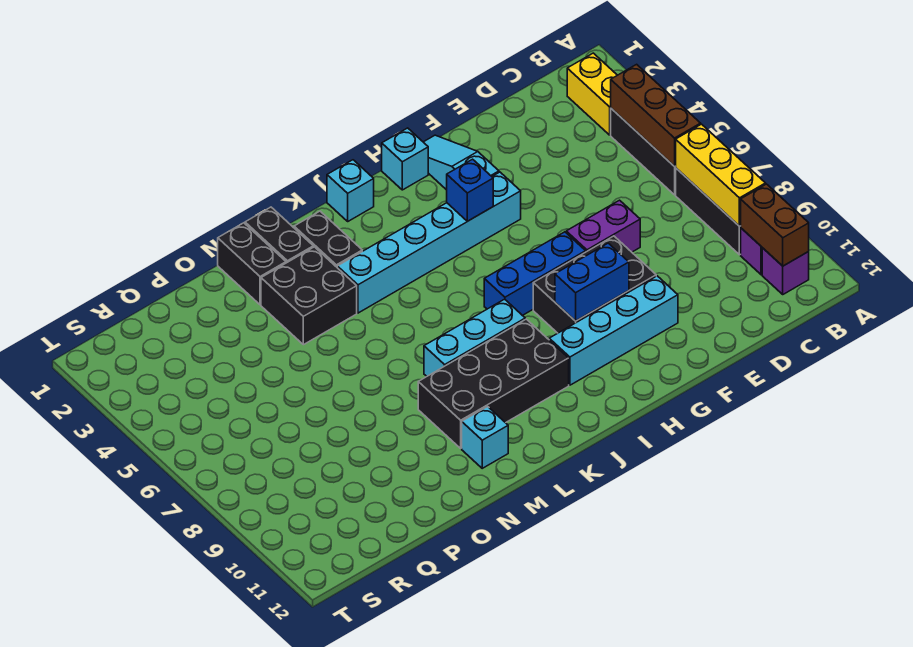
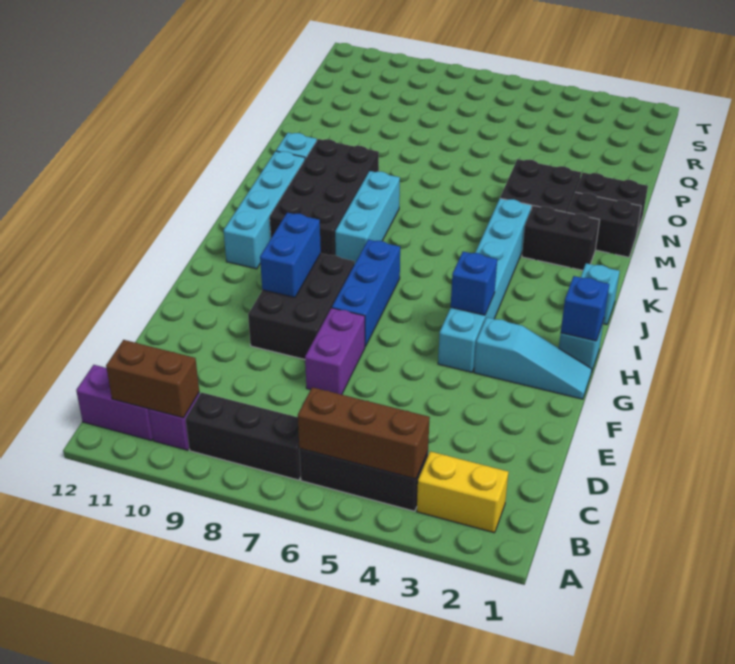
yellow 1x3 brick [676,124,766,226] -> none
purple 1x1 brick [762,248,809,294] -> purple 1x2 brick [76,365,153,441]
cyan 1x4 brick [549,276,678,385] -> cyan 1x4 brick moved to [224,151,305,269]
none -> blue 1x1 brick [561,276,609,341]

